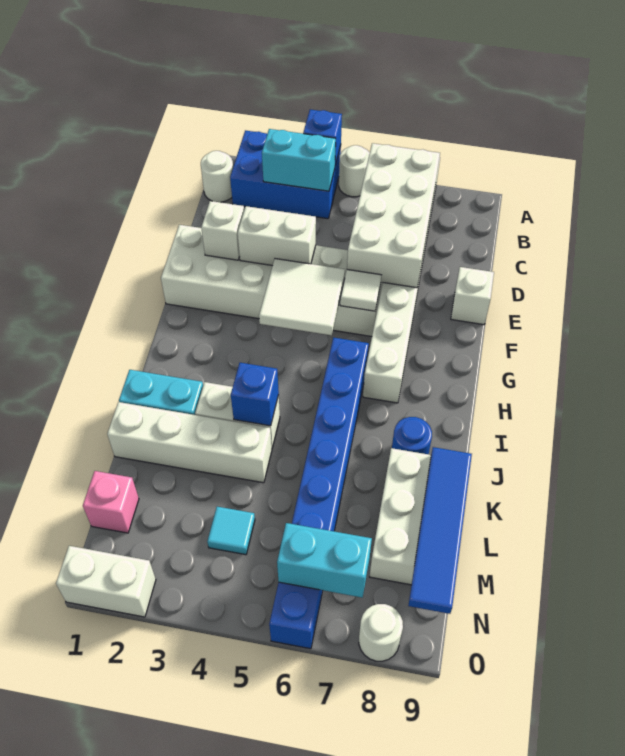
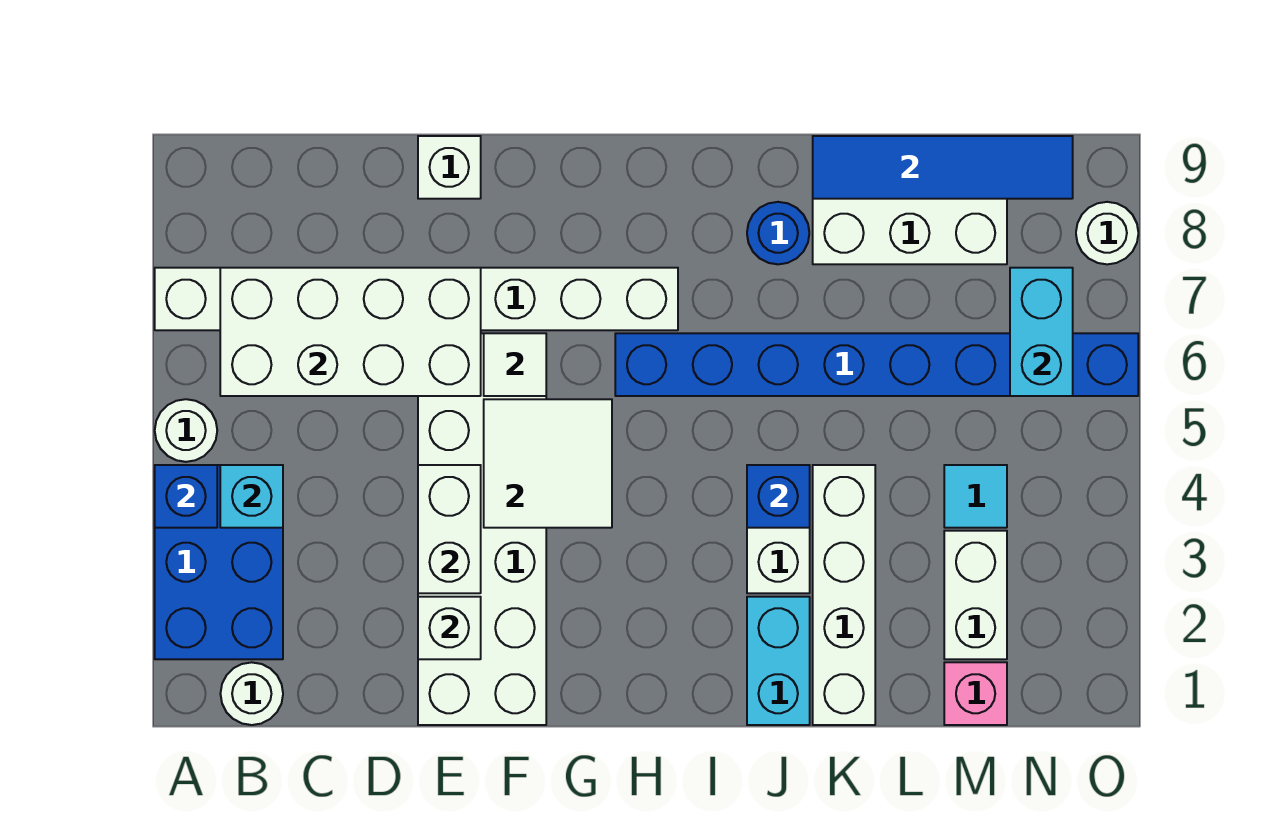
cyan 1x2 brick [262,129,336,191] -> cyan 1x1 brick [220,465,283,528]
white 1x2 brick [56,546,156,617] -> white 1x2 brick moved to [944,531,1007,659]

